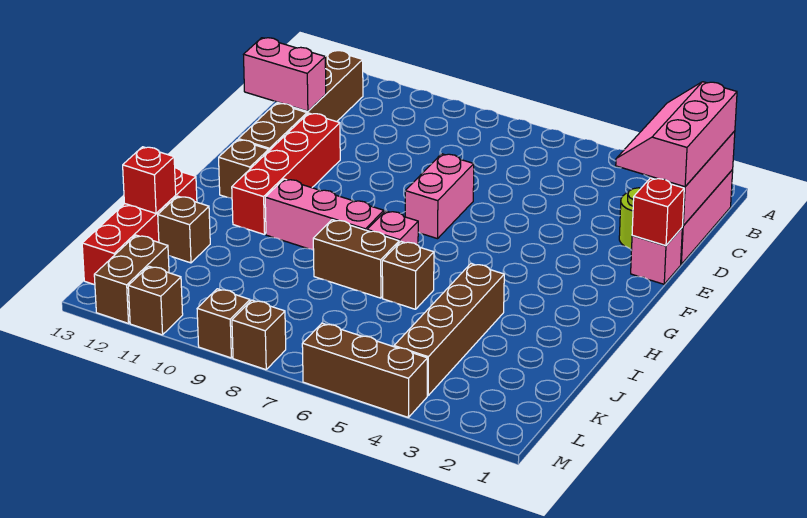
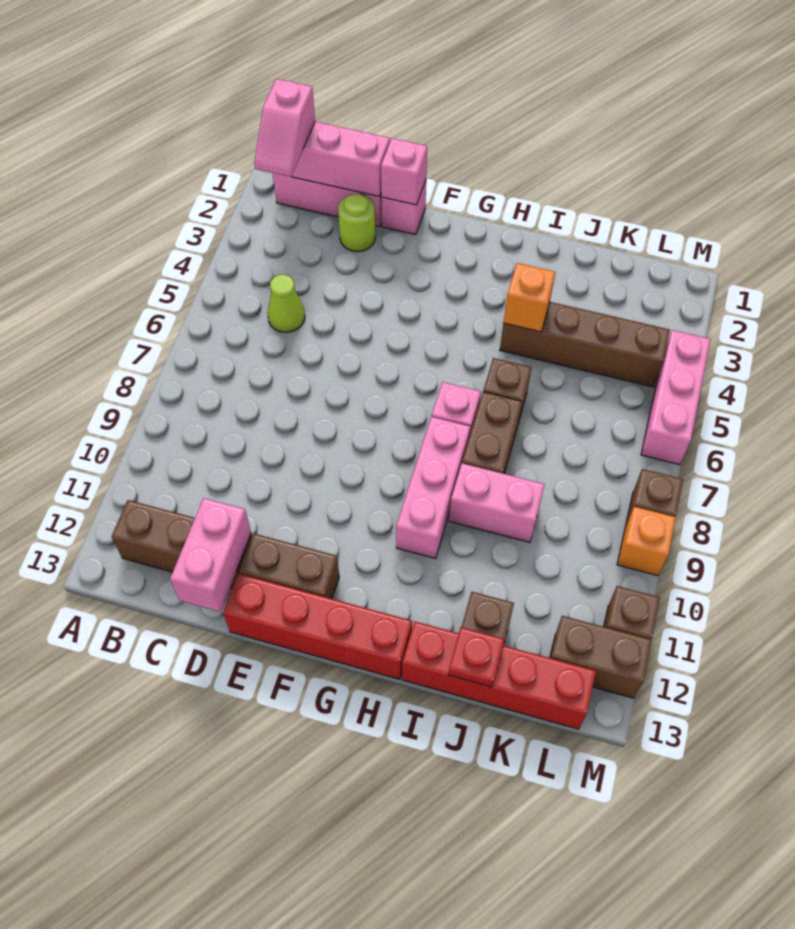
pink 2x3 slope [616,82,737,187] -> pink 1x2 slope [254,79,315,177]
none -> lime 1x1 cone [267,275,305,332]
red 1x1 brick [632,178,684,246] -> pink 1x1 brick [381,138,427,205]
pink 1x2 brick [405,154,474,239] -> pink 1x2 brick moved to [449,463,545,542]
red 1x4 brick [232,113,340,235] -> red 1x4 brick moved to [223,573,412,679]
brown 1x1 brick [219,140,269,198] -> none
none -> orange 1x1 brick [504,263,555,332]
red 1x1 brick [123,147,176,213] -> red 1x1 plate [448,627,505,687]
brown 1x3 brick [302,323,427,417] -> pink 1x3 brick [641,330,711,465]
brown 1x1 brick [197,289,250,358] -> orange 1x1 brick [617,507,676,576]

